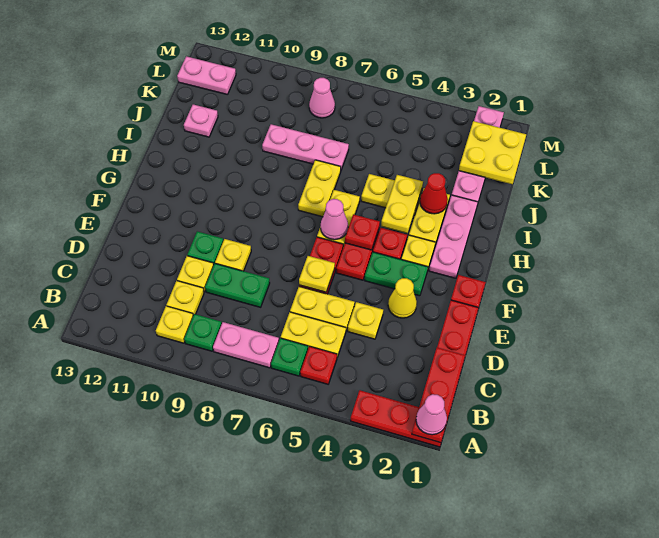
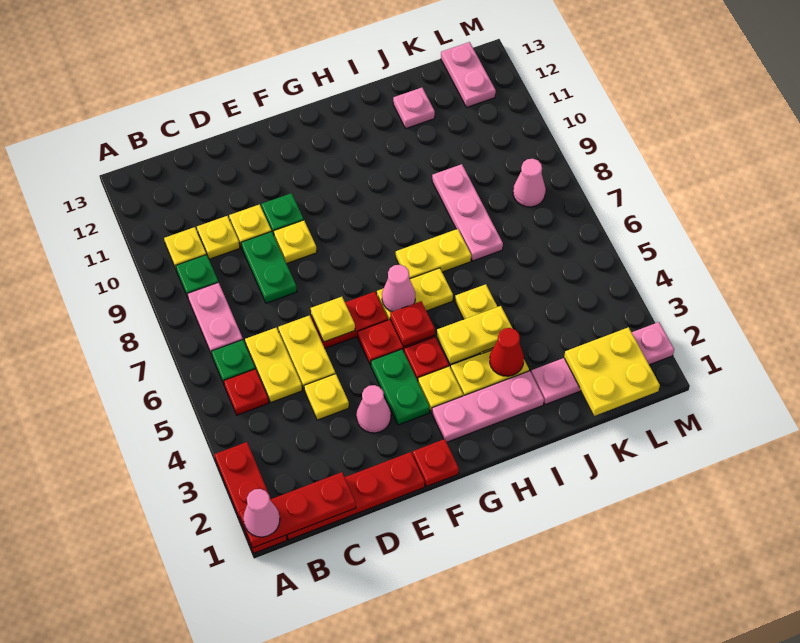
yellow 1x1 cone [388,278,417,318] -> pink 1x1 cone [356,385,391,433]

